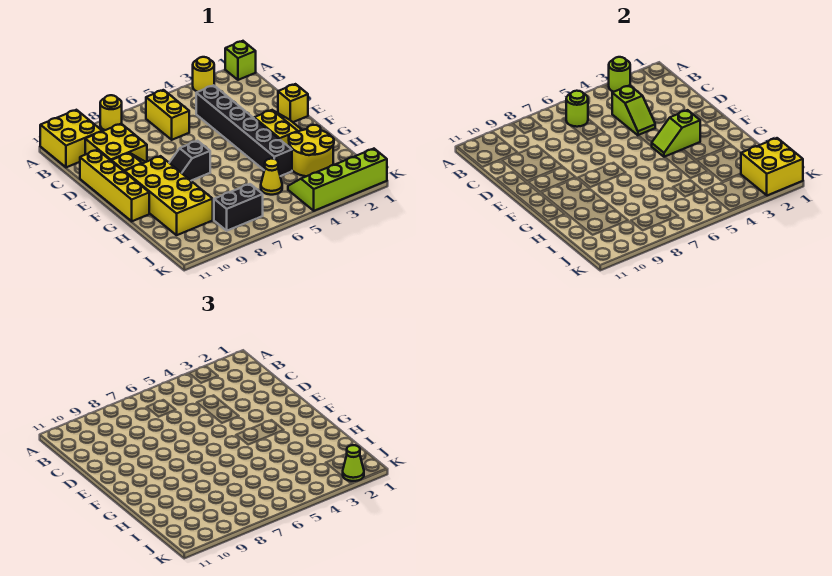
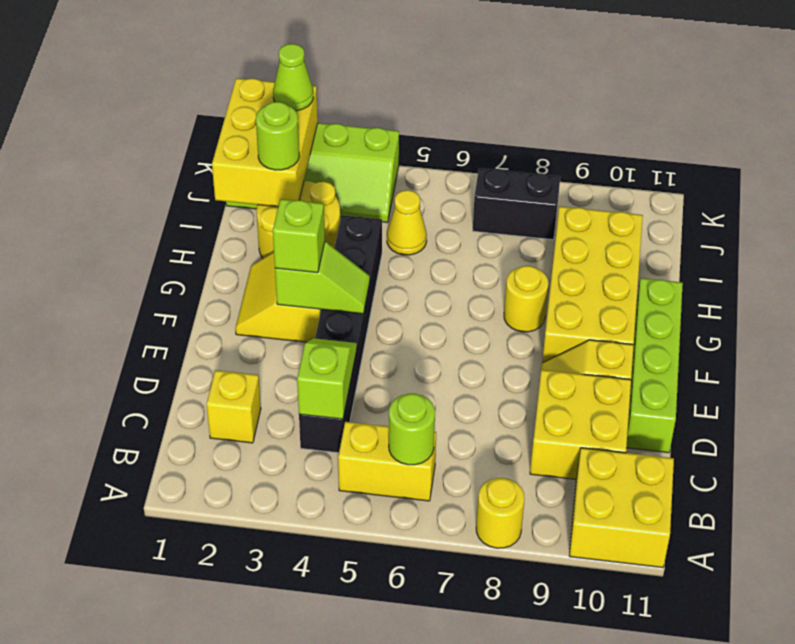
lime 1x1 brick [225,41,256,80] -> lime 1x1 brick moved to [273,199,325,273]
yellow 1x1 round brick [193,57,214,92] -> yellow 1x1 round brick moved to [504,266,548,332]
lime 1x1 round brick [609,57,630,92] -> lime 1x1 round brick moved to [256,102,299,170]
yellow 1x2 brick [146,90,189,140] -> yellow 1x2 brick turned to [338,422,436,501]
yellow 1x4 brick [80,150,149,221] -> lime 1x4 brick [626,278,683,453]
yellow 1x1 brick [278,84,308,122] -> yellow 1x1 brick moved to [206,370,261,443]
black 1x2 slope [169,141,210,181] -> none
yellow 2x2 brick [741,138,803,195] -> yellow 2x3 brick [212,78,318,207]

